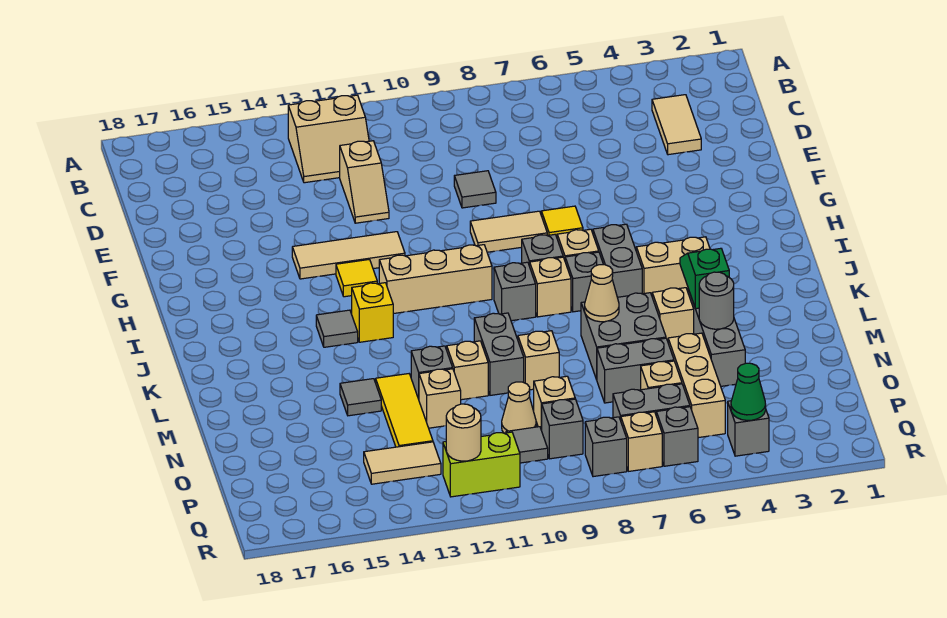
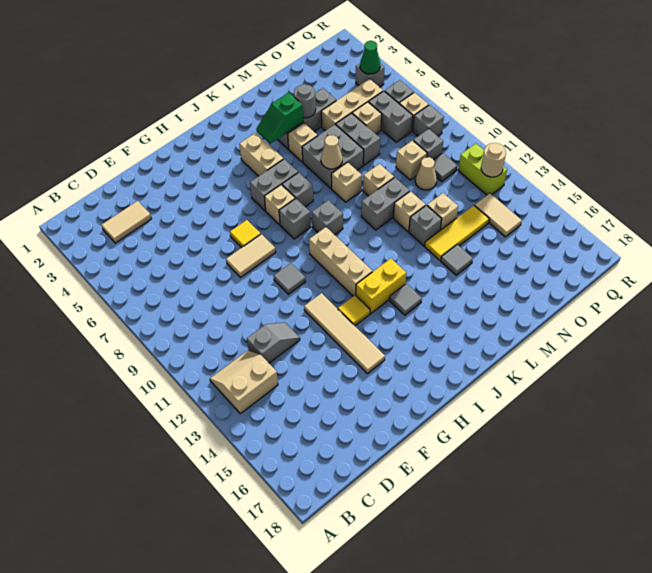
tan 2x2 slope [288,95,369,183] -> tan 2x2 slope turned to [210,351,278,414]
tan 1x2 slope [340,141,389,223] -> grey 1x2 slope [247,322,300,363]
grey 1x1 tile [454,171,496,208] -> grey 1x1 tile moved to [274,263,306,294]
tan 1x2 tile [470,211,547,252] -> tan 1x2 tile turned to [226,234,276,278]
tan 1x3 tile [292,232,405,279] -> tan 1x4 tile [304,293,385,374]
tan 1x1 brick [530,257,571,317] -> tan 1x1 brick moved to [331,162,362,202]
yellow 1x1 brick [352,283,393,342] -> yellow 1x2 brick [356,258,406,313]

